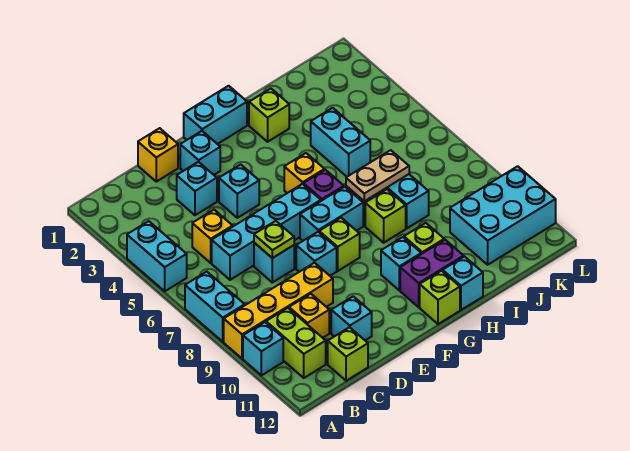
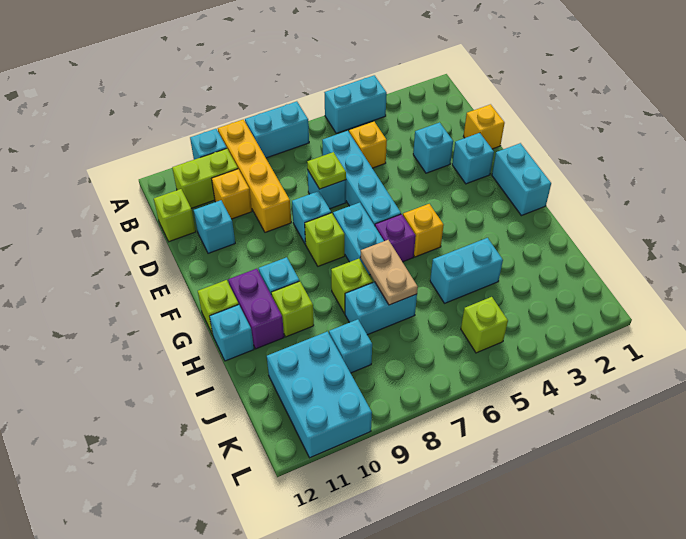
cyan 1x1 brick [219,165,259,218] -> cyan 1x1 brick moved to [329,319,372,373]
lime 1x1 brick [249,89,289,142] -> lime 1x1 brick moved to [461,297,508,353]

